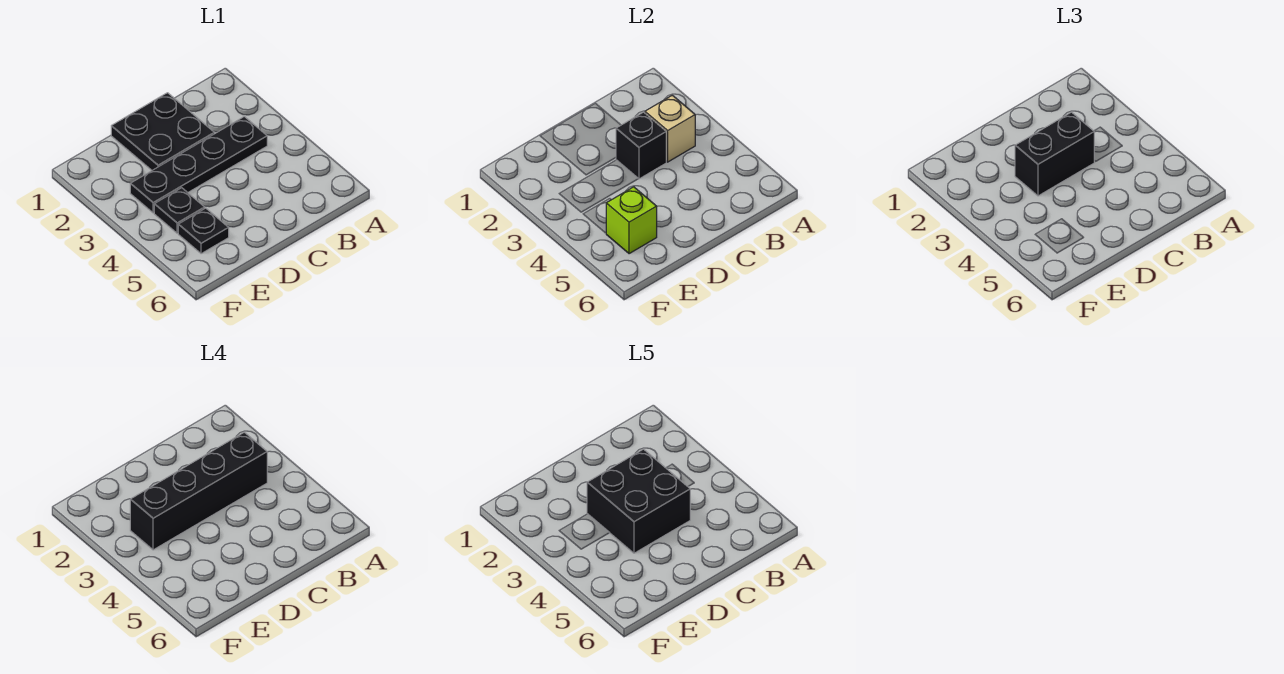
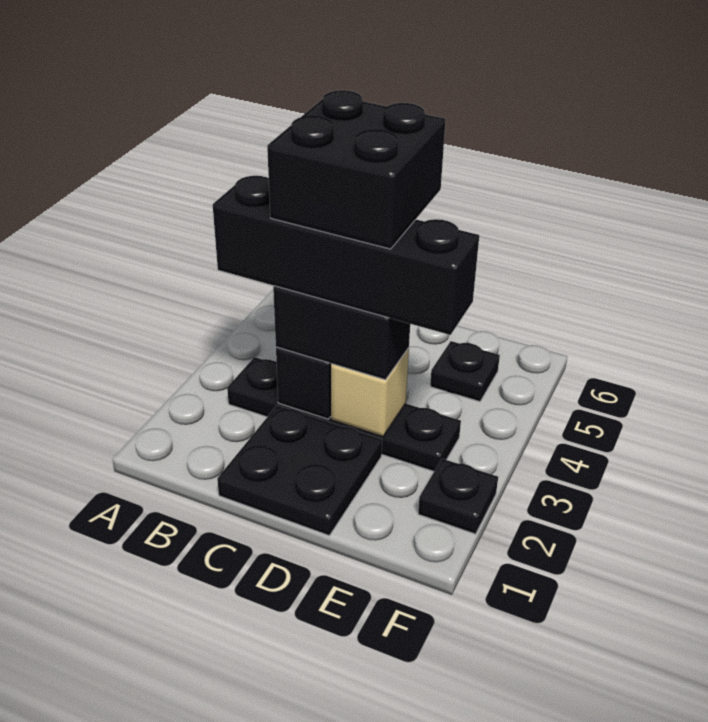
tan 1x1 brick [645,95,695,162] -> tan 1x1 brick moved to [331,348,409,437]
black 1x1 plate [154,188,205,233] -> black 1x1 plate moved to [418,459,498,534]
lime 1x1 brick [606,187,657,254] -> none

